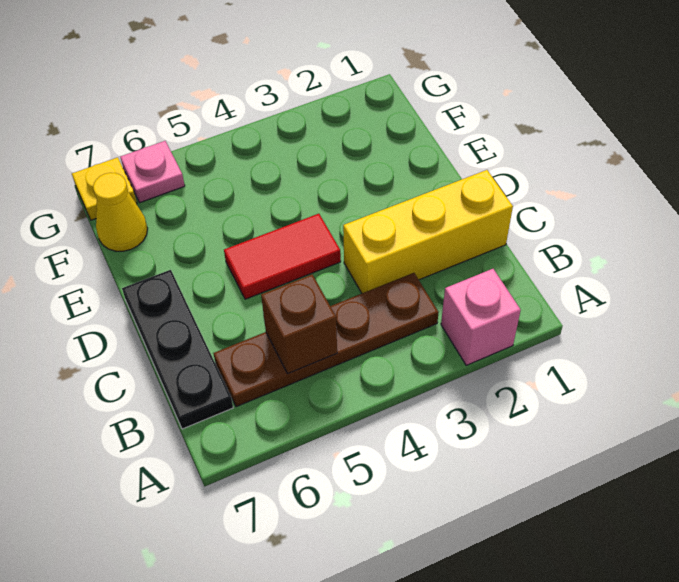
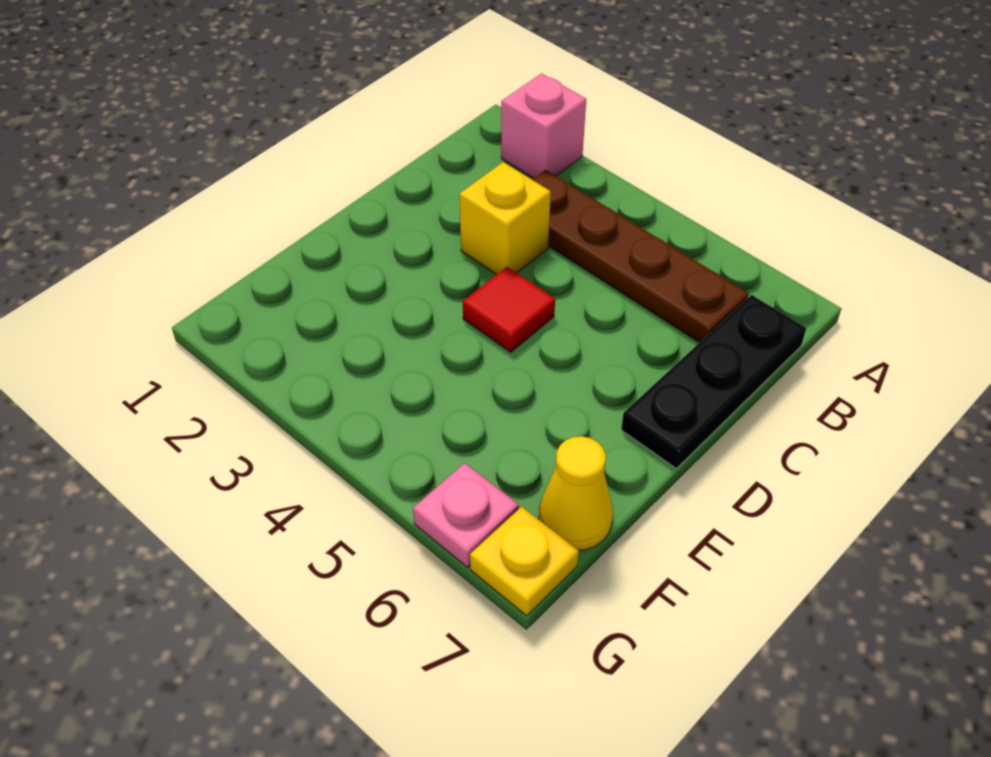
brown 1x1 brick [261,275,337,374] -> none
yellow 1x3 brick [343,170,513,293] -> yellow 1x1 brick [459,162,551,275]
red 1x2 tile [224,214,341,299] -> red 1x1 tile [463,267,555,352]

